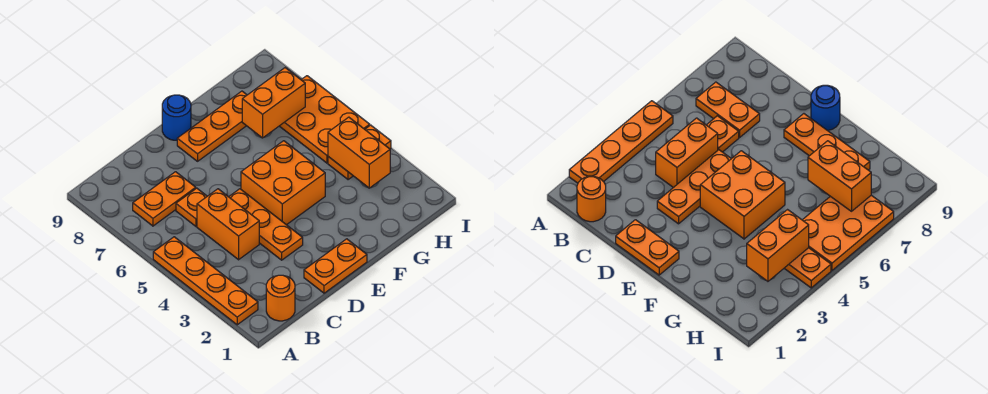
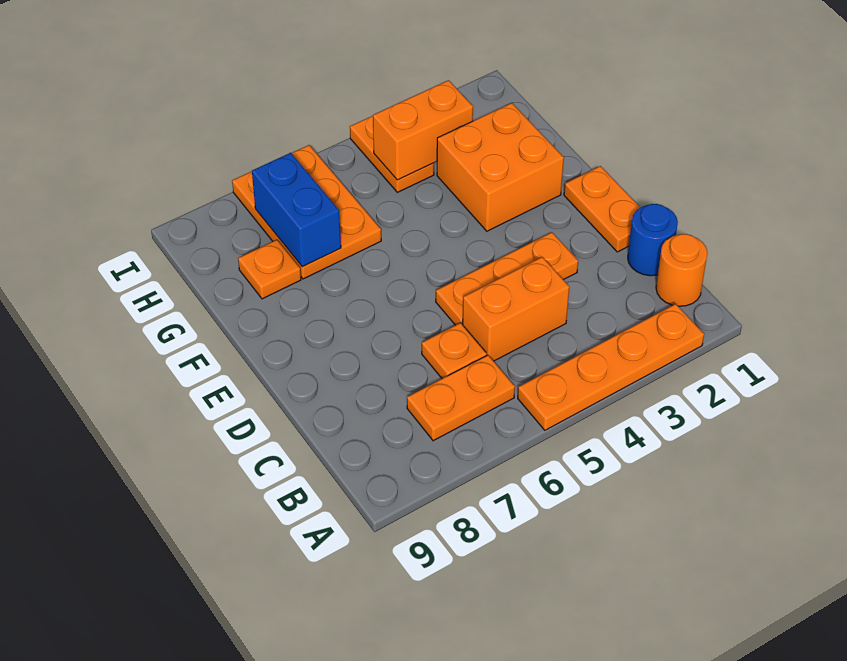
orange 1x2 plate [133,172,196,226] -> orange 1x2 plate turned to [407,355,515,441]
orange 2x2 brick [241,141,325,225] -> orange 2x2 brick moved to [437,103,564,231]
orange 1x3 plate [177,91,247,161] -> orange 1x1 plate [238,240,301,299]
blue 1x1 round brick [162,95,191,140] -> blue 1x1 round brick moved to [628,204,678,276]
orange 1x2 brick [242,68,305,138] -> blue 1x2 brick [252,153,341,267]
orange 2x3 plate [280,76,370,163] -> orange 2x3 plate turned to [232,145,381,279]

